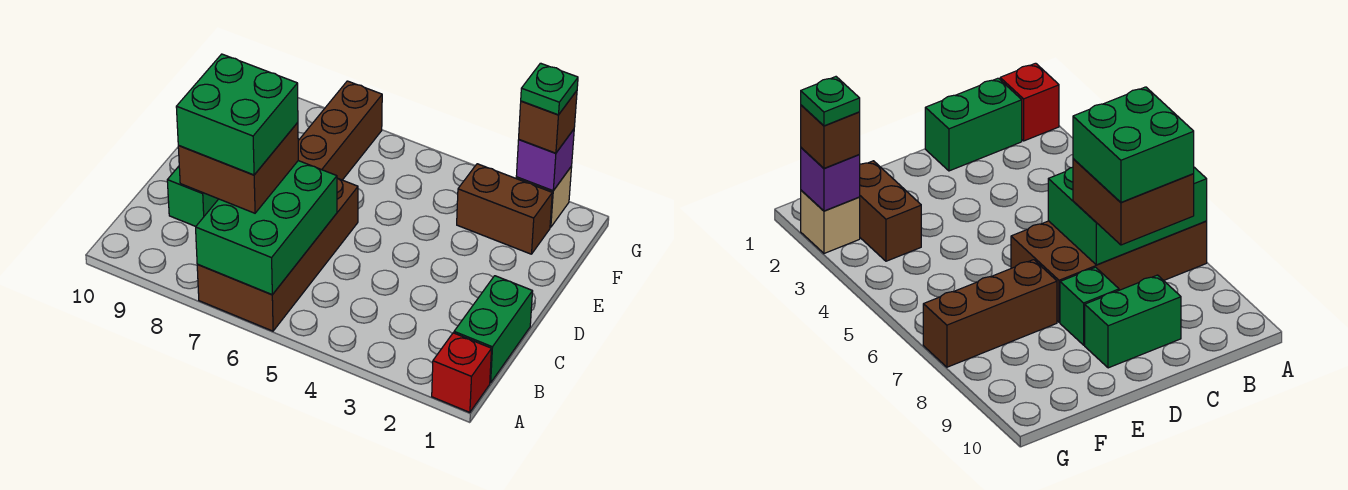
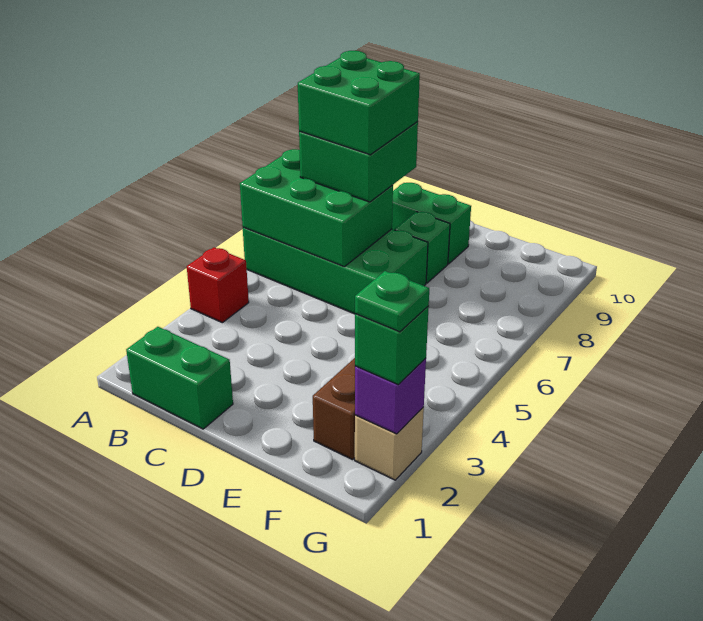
red 1x1 brick [432,333,491,412] -> red 1x1 brick moved to [187,248,249,323]
brown 2x4 brick [197,178,358,331] -> green 2x4 brick [243,227,428,314]
brown 2x2 brick [178,122,298,213] -> green 2x2 brick [299,122,418,202]
brown 1x3 brick [298,81,382,180] -> none
brown 1x1 brick [519,91,577,153] -> green 1x1 brick [355,306,429,385]

